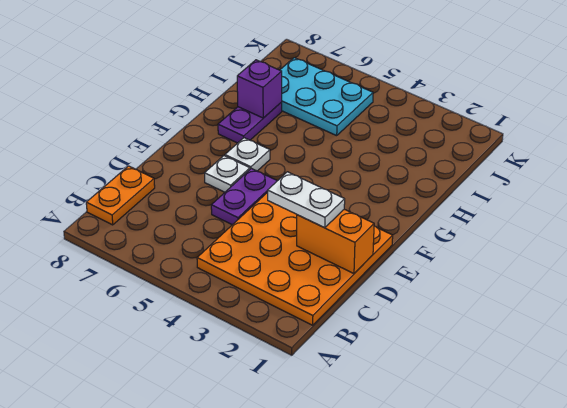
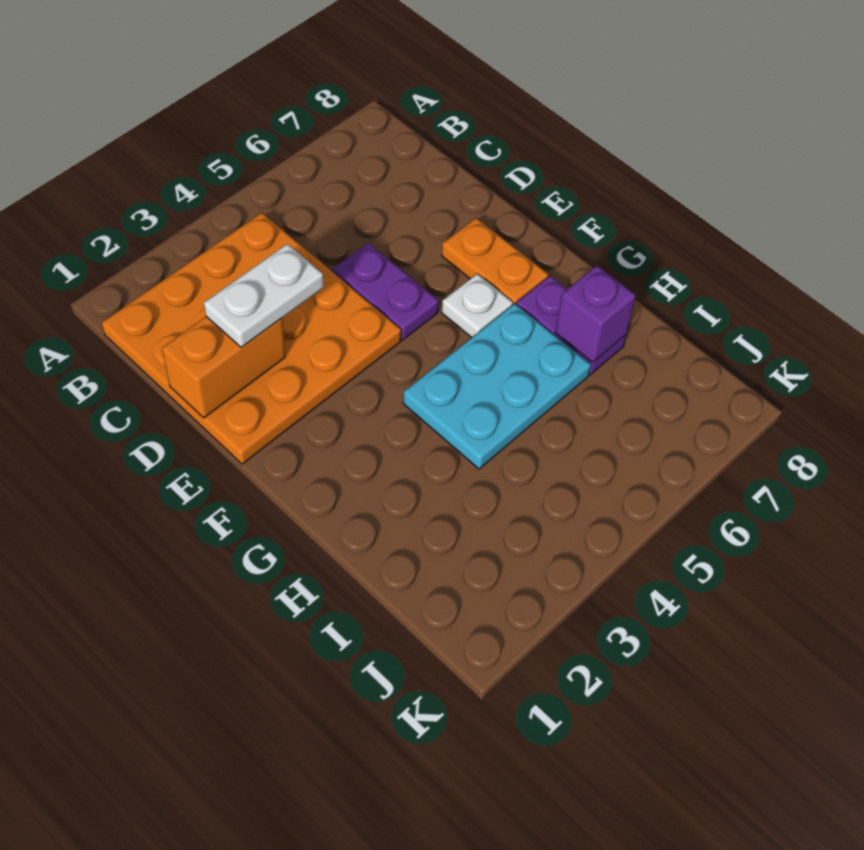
orange 1x2 plate [86,166,155,225] -> orange 1x2 plate moved to [442,218,548,305]
white 1x1 plate [205,156,250,192] -> none
cyan 2x3 plate [280,58,373,136] -> cyan 2x3 plate moved to [403,304,591,469]

